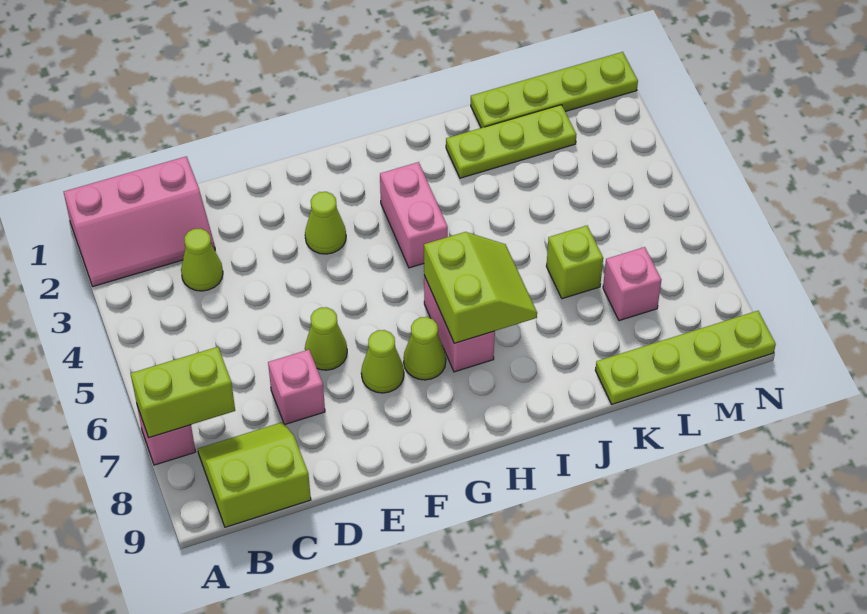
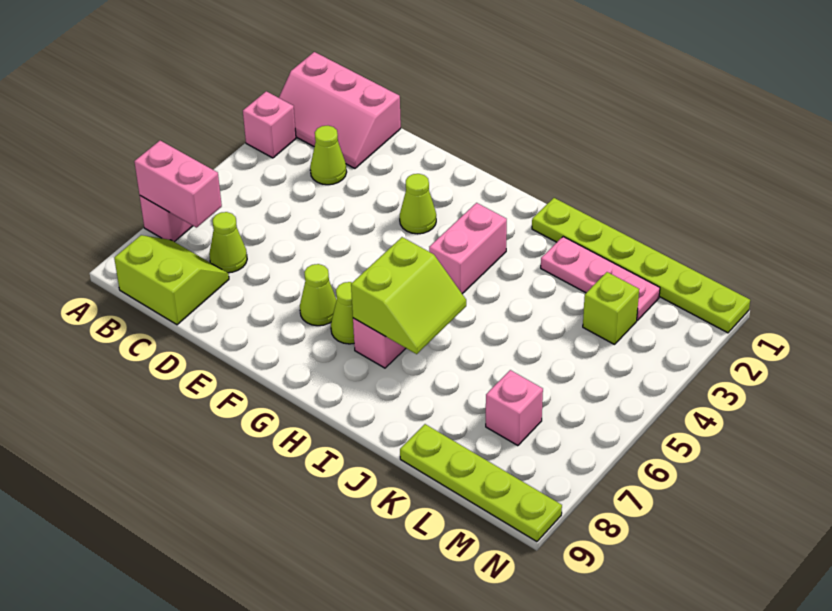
lime 1x2 brick [131,347,235,438] -> pink 1x2 brick [134,141,222,228]
pink 1x1 brick [268,350,325,425] -> pink 1x1 brick moved to [243,91,296,158]
lime 1x1 cone [305,307,347,370] -> lime 1x1 cone moved to [209,212,247,273]
lime 1x3 plate [446,105,576,178] -> pink 1x3 plate [541,237,660,320]
lime 1x4 plate [471,52,638,128] -> lime 1x6 plate [532,198,750,333]
lime 1x1 brick [546,226,603,299] -> lime 1x1 brick moved to [583,272,639,344]

